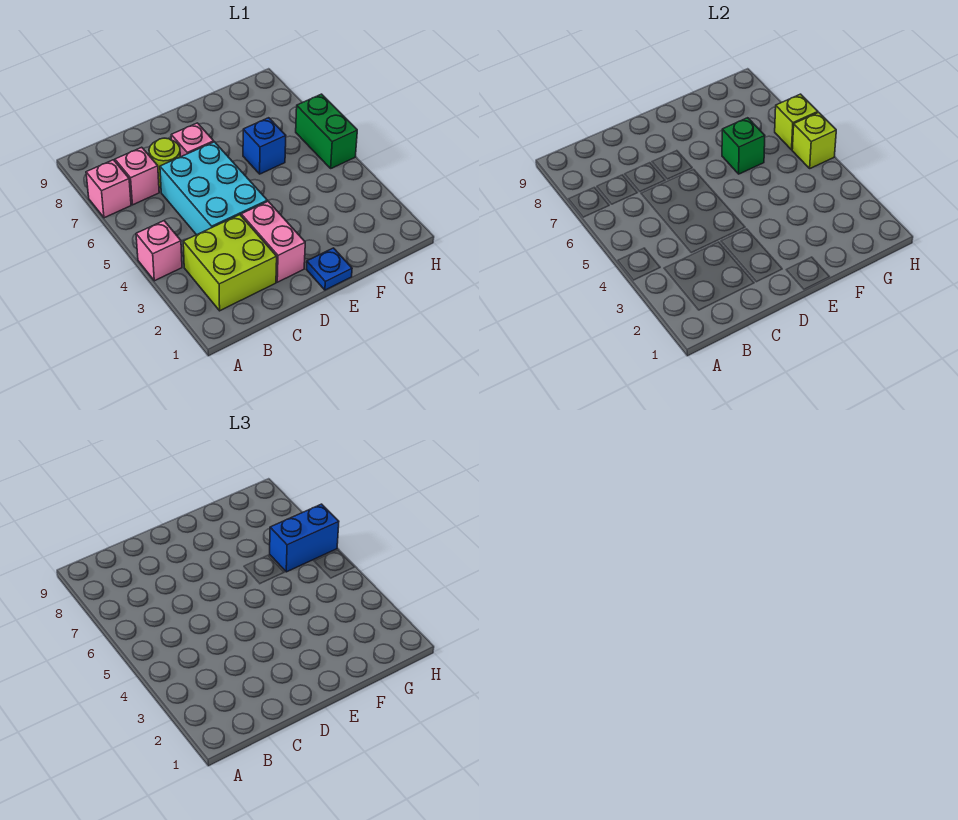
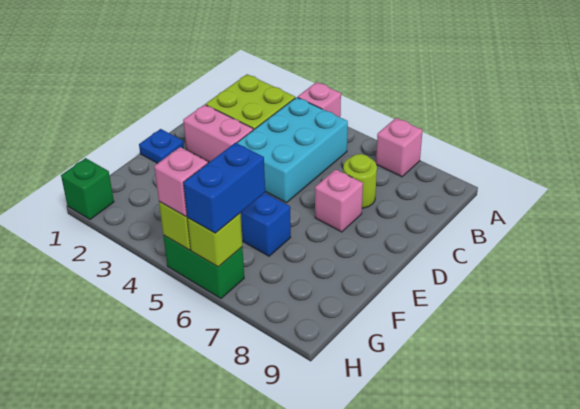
pink 1x1 brick [115,147,159,205] -> pink 1x1 brick moved to [154,147,208,217]
cyan 2x3 brick [160,142,267,235] -> cyan 2x3 brick turned to [237,97,348,203]
green 1x1 brick [722,118,765,174] -> green 1x1 brick moved to [61,158,114,220]

